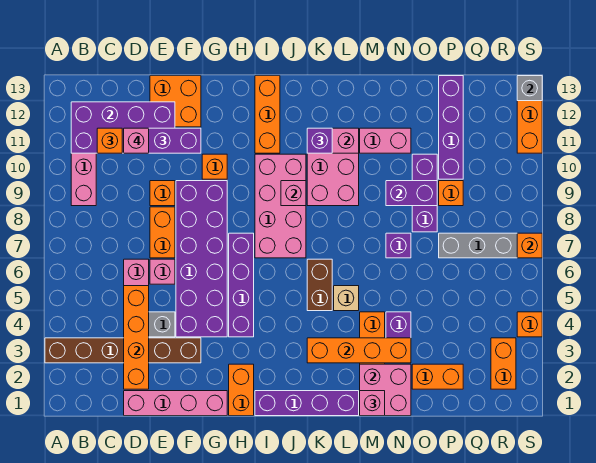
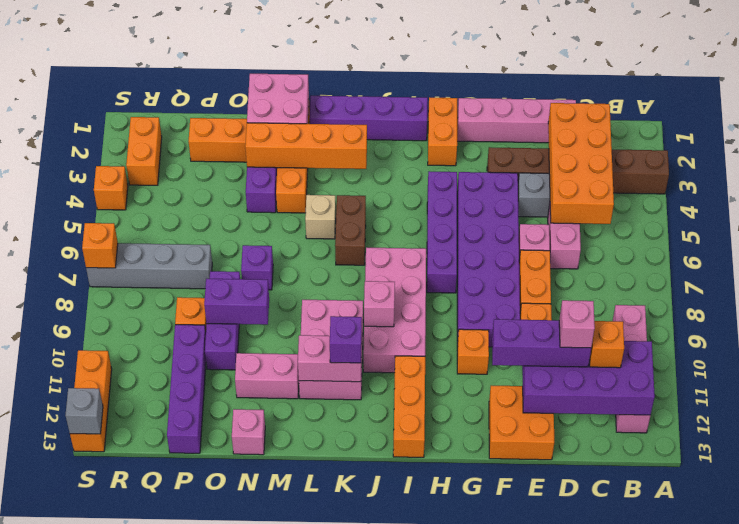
orange 1x4 brick [124,286,149,389] -> orange 2x4 brick [548,103,614,224]
pink 1x1 brick [360,391,385,416] -> pink 1x1 brick moved to [232,409,265,455]

